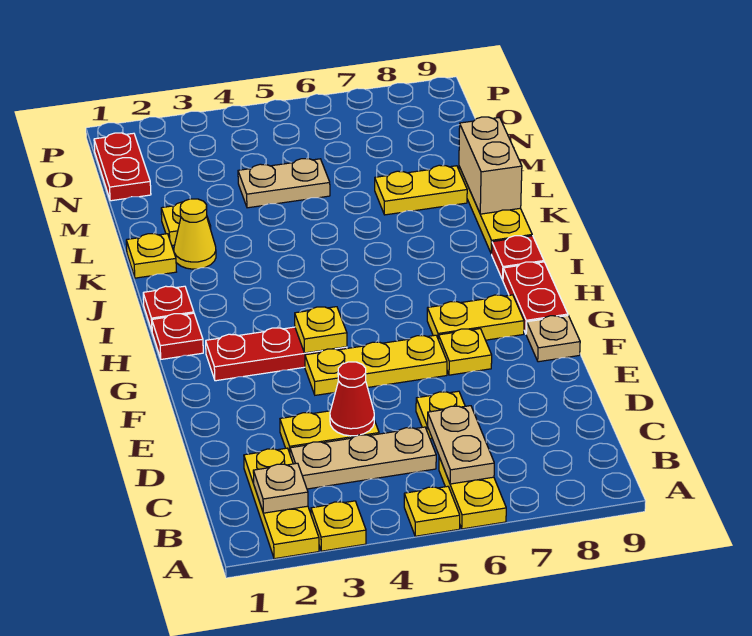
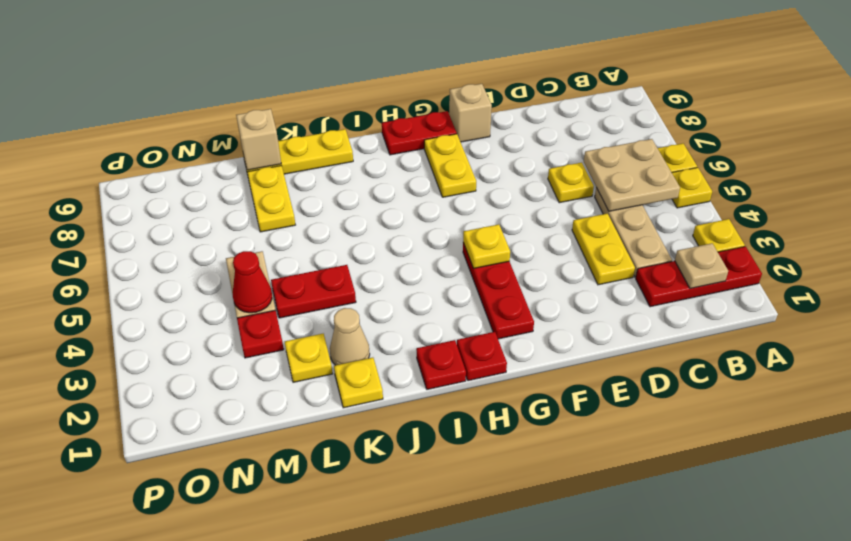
yellow 1x3 plate [244,448,319,559] -> red 1x3 plate [636,246,762,307]
tan 1x2 plate [428,406,494,484] -> tan 2x2 plate [584,139,680,211]
red 1x1 cone [330,362,374,436] -> red 1x1 cone moved to [233,251,272,313]
yellow 1x3 plate [305,335,447,395] -> none
yellow 1x1 plate [438,329,492,375] -> none
tan 1x1 plate [526,316,580,362] -> tan 1x1 brick [449,84,492,142]
red 1x1 plate [492,236,544,280] -> red 1x1 plate moved to [237,310,284,358]
yellow 1x1 cone [174,199,216,269] -> tan 1x1 cone [330,308,370,365]
tan 1x2 brick [459,117,522,214] -> tan 1x1 brick [236,109,281,170]
red 1x2 plate [94,133,151,201] -> red 1x2 plate moved to [271,265,356,318]

